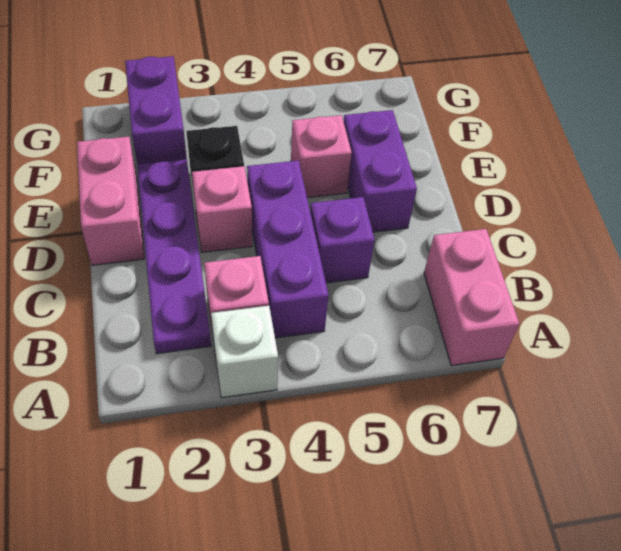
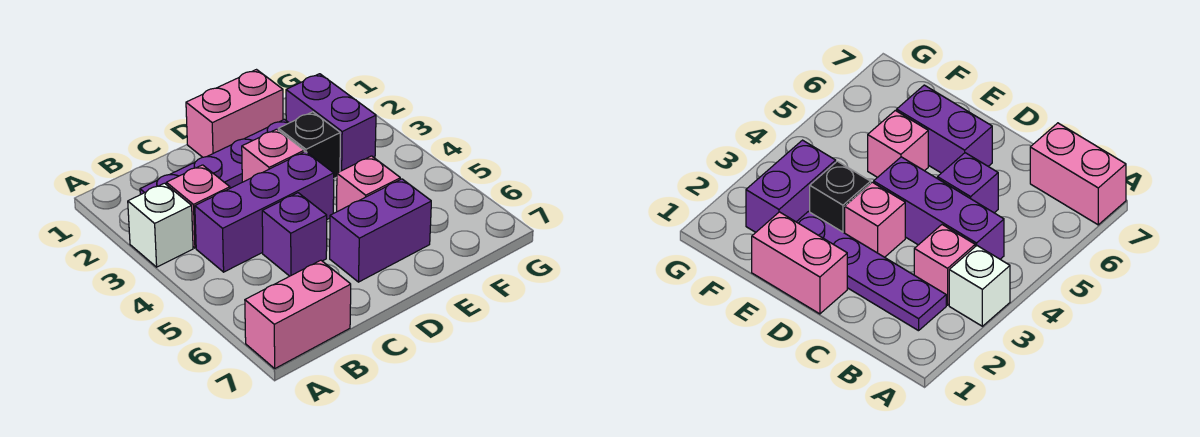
purple 1x2 brick [125,56,187,164] -> purple 1x2 brick turned to [286,74,376,171]

